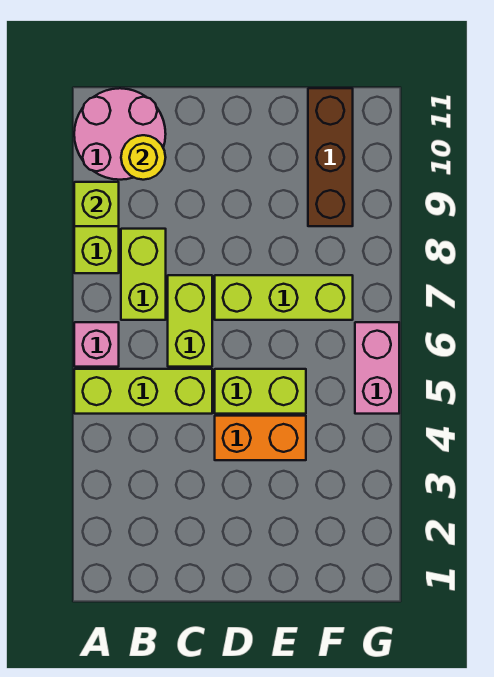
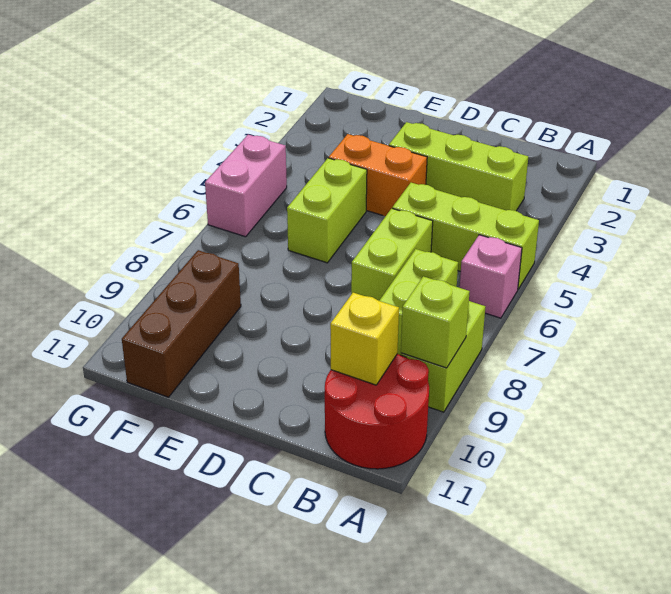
pink 2x2 round brick [74,88,166,180] -> red 2x2 round brick [325,354,429,469]
yellow 1x1 round brick [121,135,166,180] -> yellow 1x1 brick [330,293,399,385]
lime 1x2 brick [215,369,306,414] -> lime 1x2 brick turned to [287,158,367,263]
lime 1x3 brick [215,275,353,320] -> lime 1x3 brick moved to [389,122,528,211]

